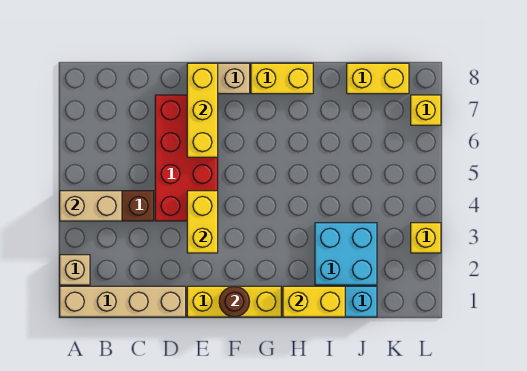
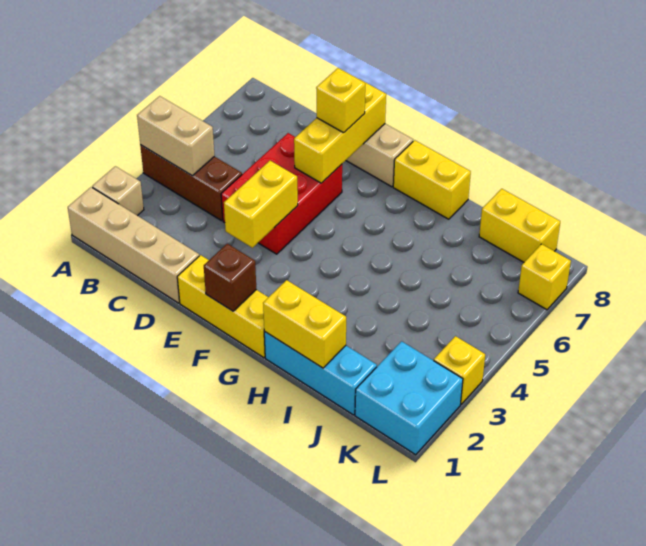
red 2x4 brick [155,95,218,221] -> red 2x3 brick [221,133,342,254]
none -> yellow 1x1 brick [316,68,365,133]
brown 1x1 round brick [219,287,250,317] -> brown 1x1 brick [204,244,256,311]
cyan 2x2 brick [315,223,377,285] -> cyan 2x2 brick moved to [355,341,463,455]

